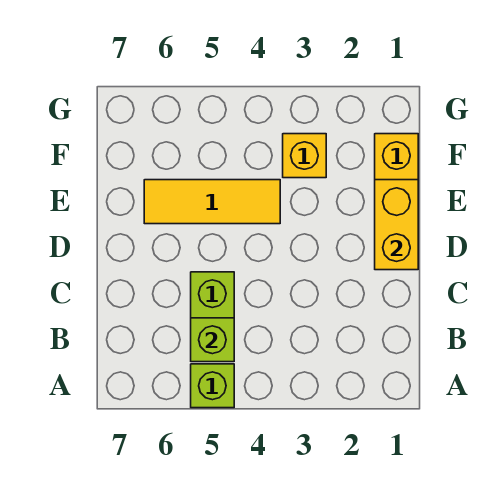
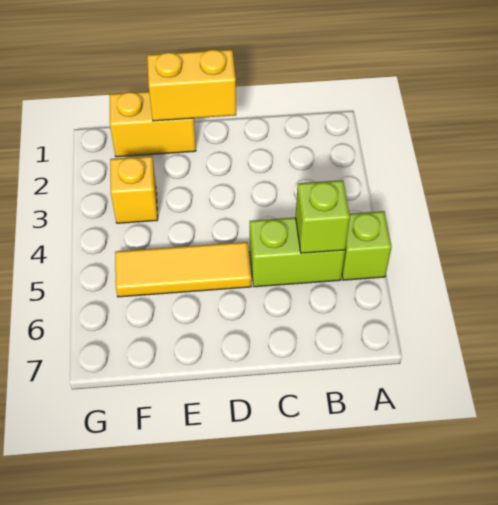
yellow 1x3 tile [144,180,280,224] -> yellow 1x3 tile turned to [115,242,251,297]

